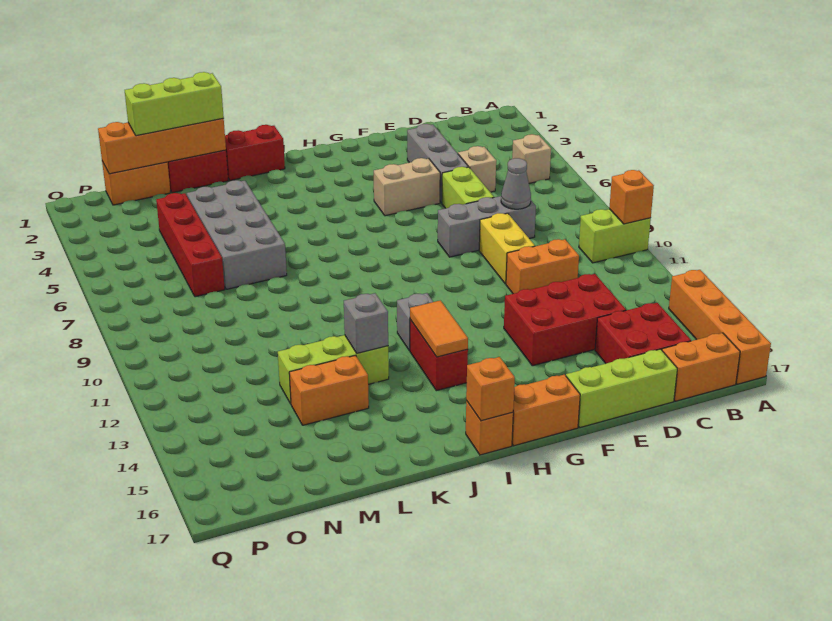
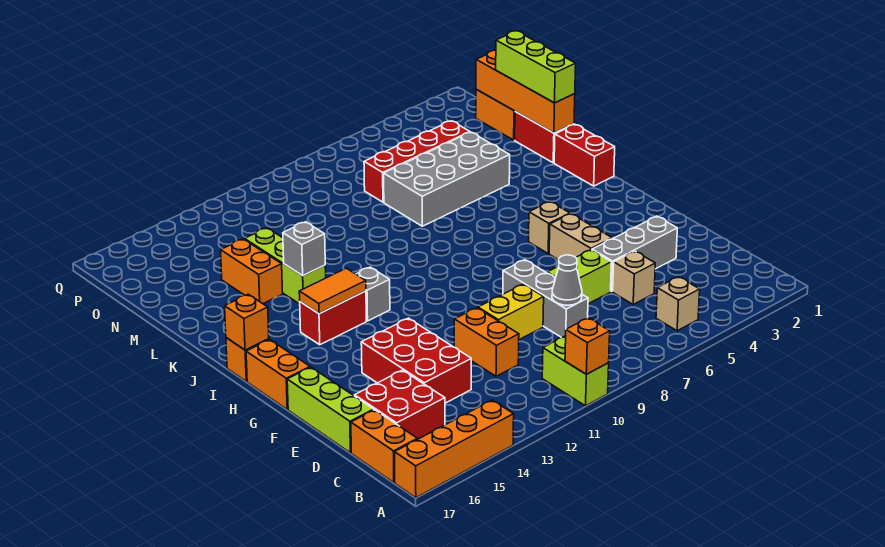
none -> tan 1x1 brick [529,202,570,253]

